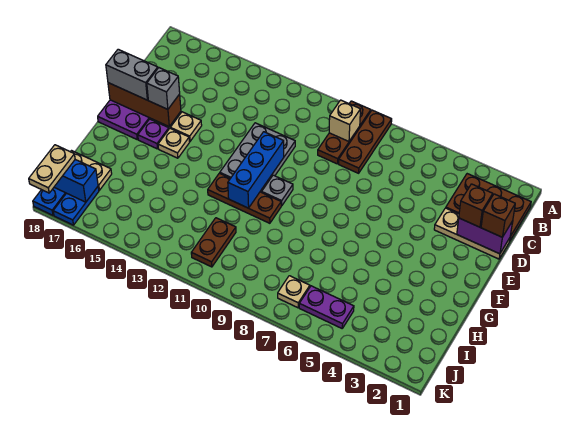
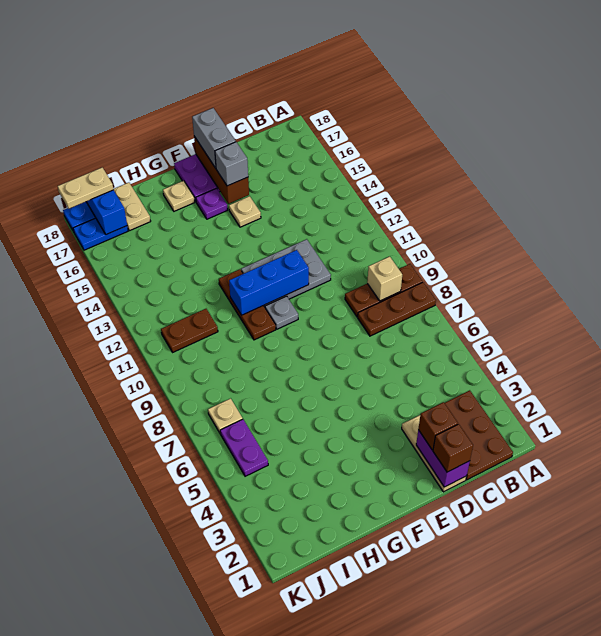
tan 1x1 plate [158,129,190,158] -> tan 1x1 plate moved to [163,181,195,211]

